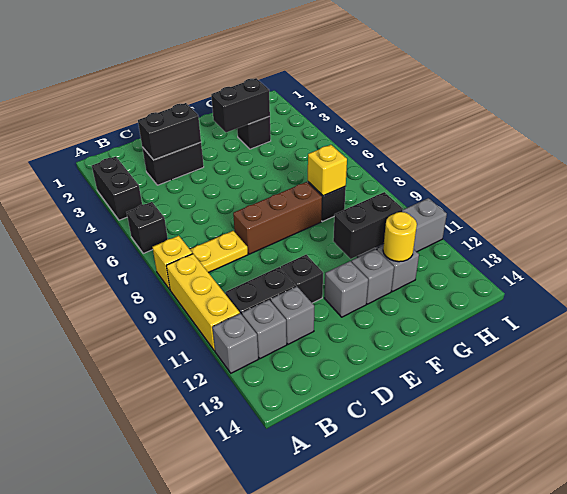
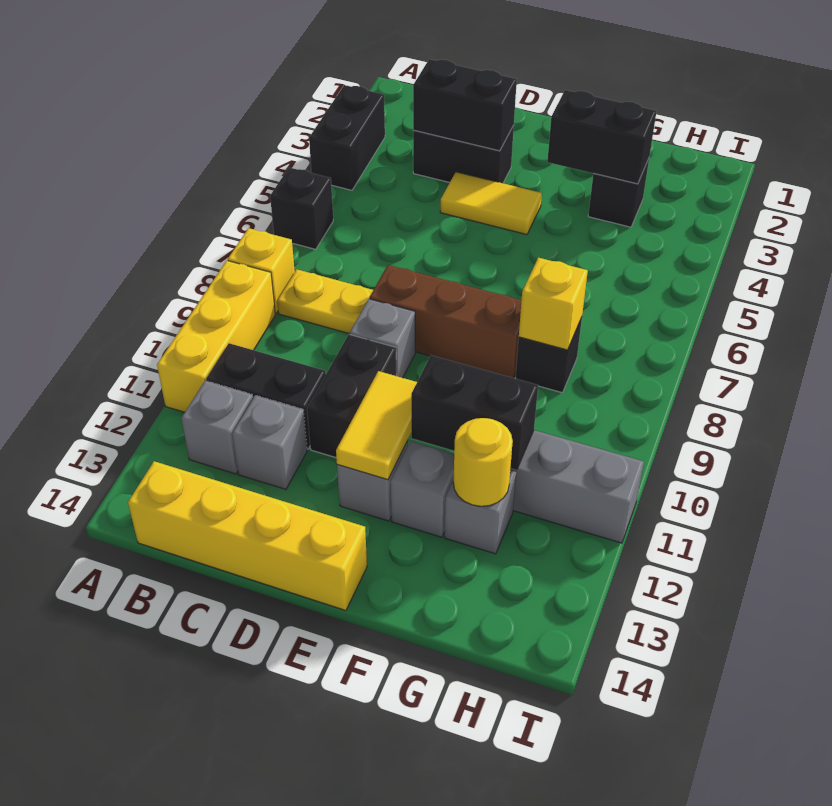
grey 1x1 brick [212,313,258,373] -> grey 1x1 brick moved to [350,299,415,378]
none -> yellow 1x4 brick [128,461,367,611]
none -> yellow 1x2 tile [440,172,542,235]
black 1x1 brick [281,255,323,303] -> black 1x2 brick [307,334,397,458]
none -> yellow 1x2 tile [336,371,417,480]

